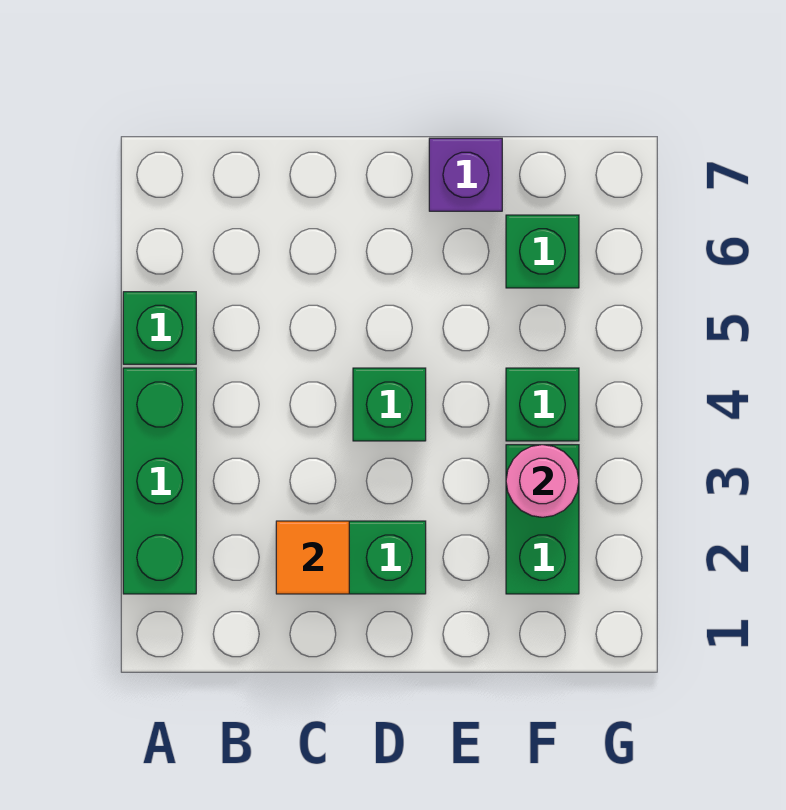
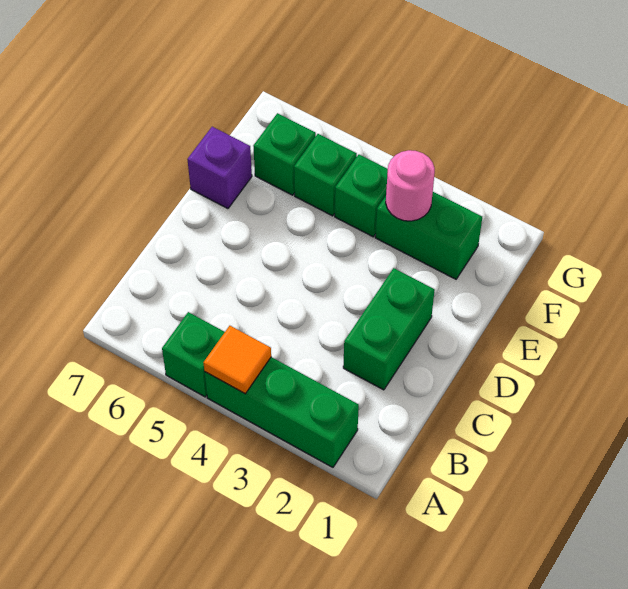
orange 1x1 tile [276,521,349,594] -> orange 1x1 tile moved to [203,326,271,394]
green 1x1 brick [353,368,426,441] -> green 1x1 brick moved to [294,134,357,216]

